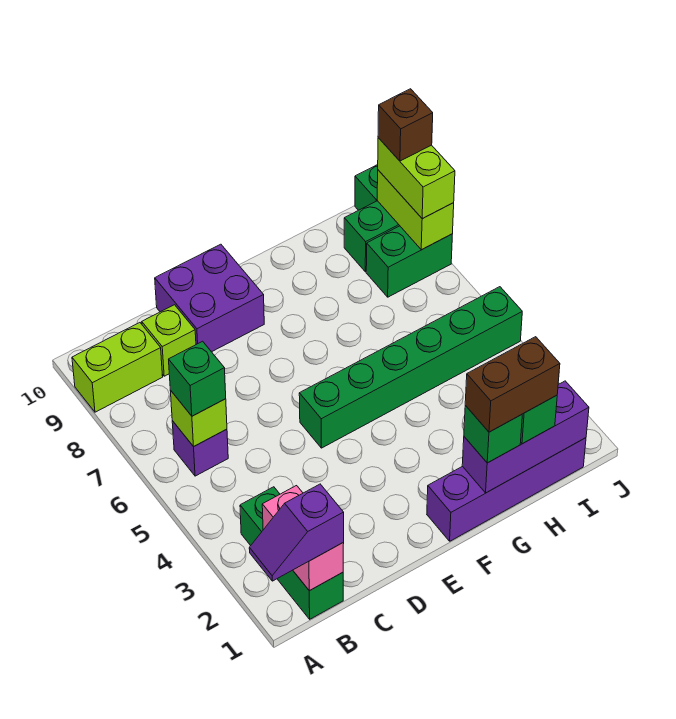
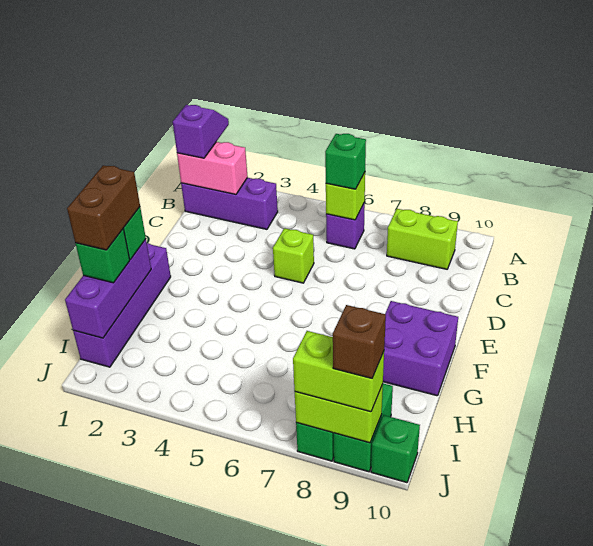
lime 1x2 brick [72,323,163,412] -> lime 1x2 brick turned to [387,209,458,269]
green 1x3 brick [240,487,343,619] -> purple 1x3 brick [181,178,278,229]
lime 1x1 brick [142,305,196,376] -> lime 1x1 brick moved to [273,228,314,283]
purple 2x2 brick [155,244,264,352] -> purple 2x2 brick moved to [383,301,458,396]
green 1x6 brick [299,287,522,448] -> none

